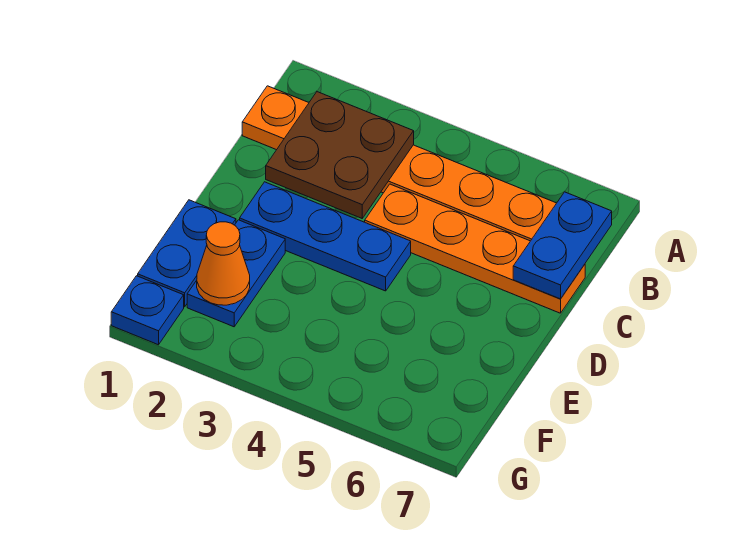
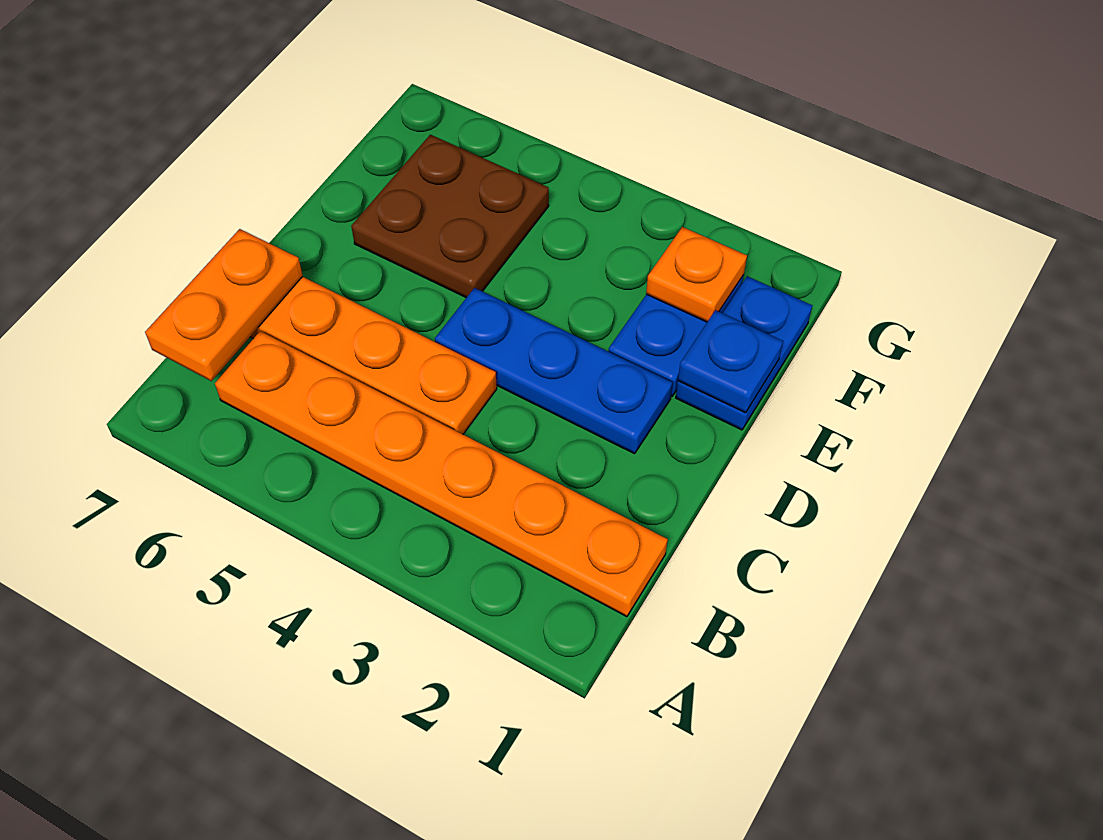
brown 2x2 plate [266,92,414,218] -> brown 2x2 plate moved to [351,135,549,298]
blue 1x2 plate [513,192,612,299] -> orange 1x2 plate [145,229,303,381]
orange 1x1 cone [197,222,250,305] -> orange 1x1 plate [646,227,747,322]
blue 1x1 plate [111,276,184,345] -> blue 1x1 plate moved to [678,310,783,413]

